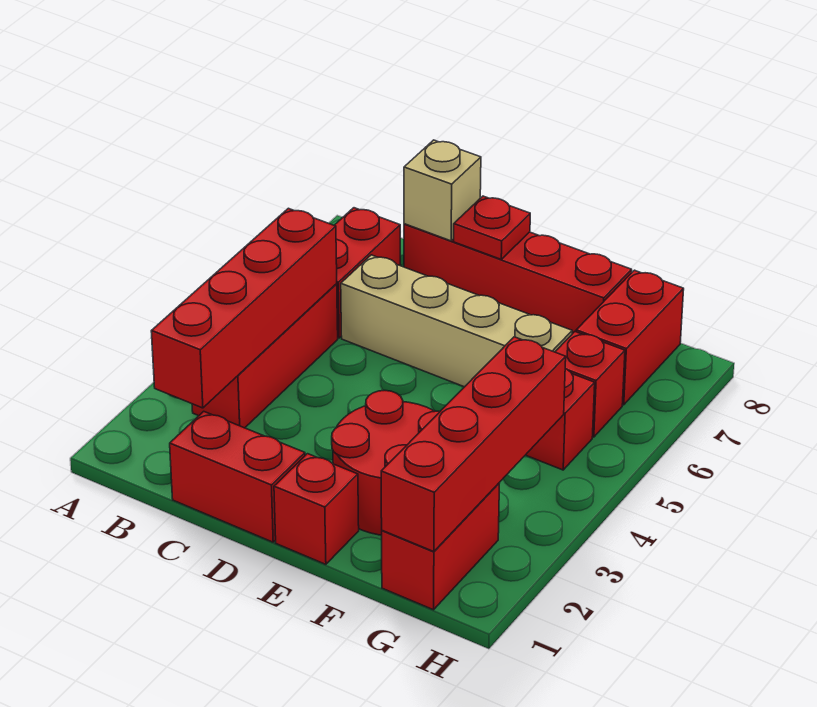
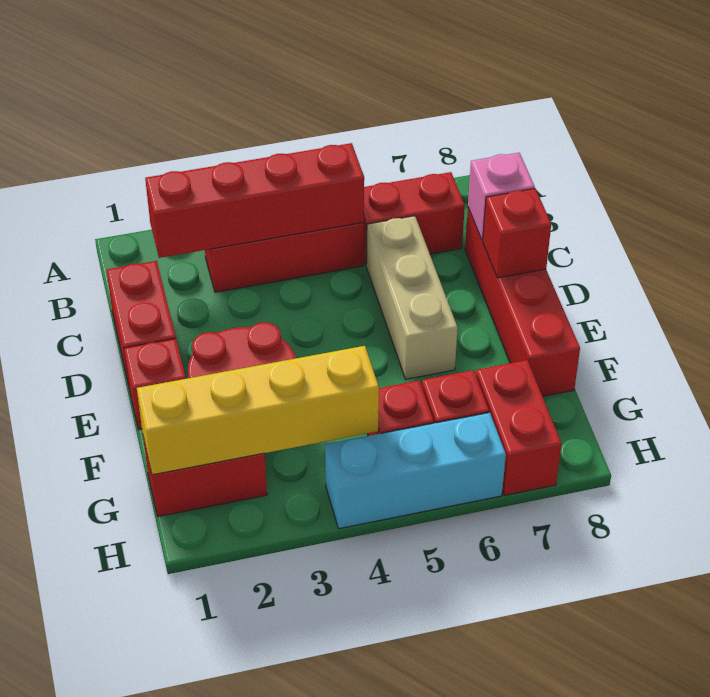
tan 1x4 brick [341,255,572,387] -> tan 1x3 brick [366,216,458,379]
tan 1x1 brick [404,140,481,241] -> pink 1x1 brick [468,153,535,240]
red 1x1 plate [454,196,530,259] -> red 1x1 brick [483,189,551,278]
red 1x4 brick [381,337,566,552] -> yellow 1x4 brick [137,346,379,475]
red 1x2 brick [576,270,684,405] -> red 1x2 brick turned to [476,360,562,495]
none -> cyan 1x3 brick [325,413,506,529]

